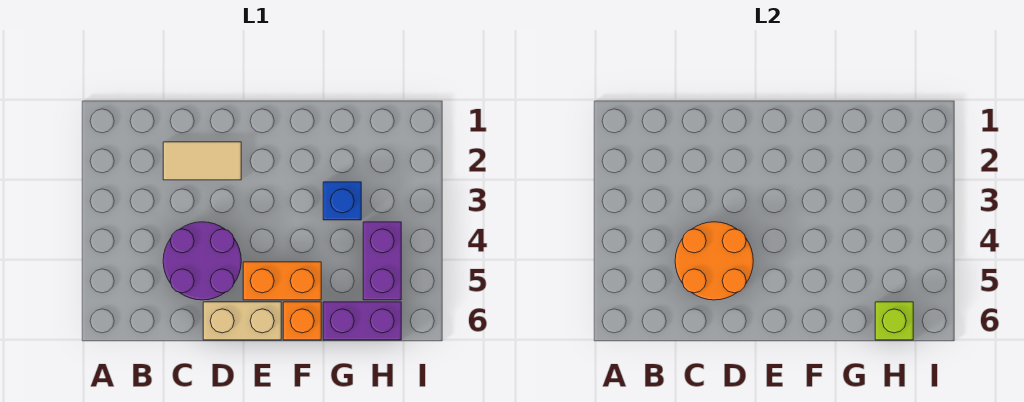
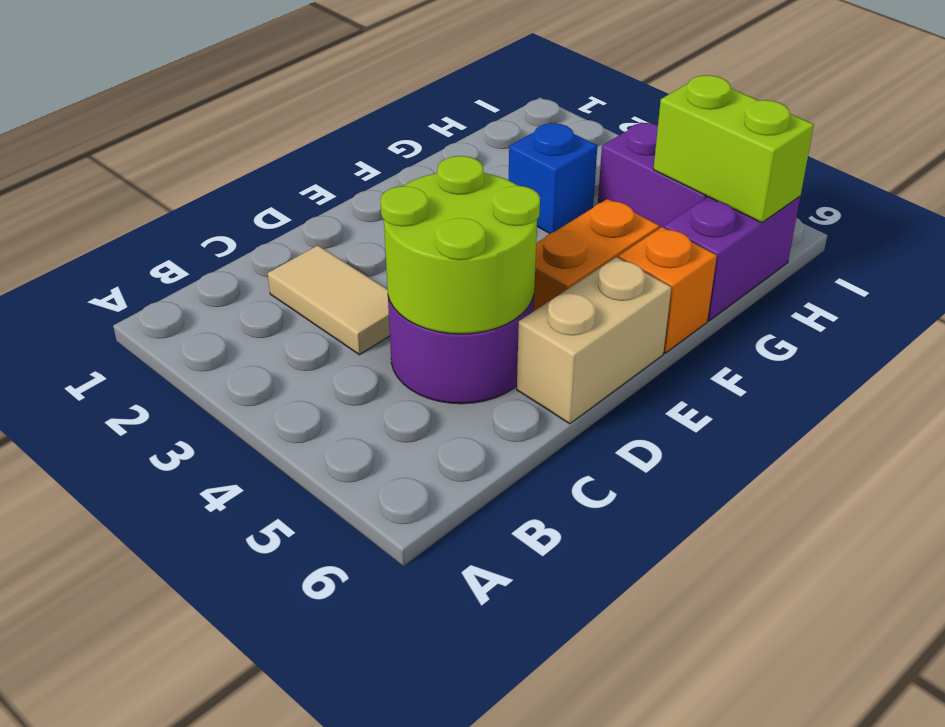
tan 1x2 tile [163,142,241,180] -> tan 1x2 tile turned to [268,245,390,355]
orange 2x2 round brick [675,222,753,300] -> lime 2x2 round brick [380,156,540,334]
lime 1x1 brick [875,302,913,340] -> lime 1x2 brick [653,75,814,223]

